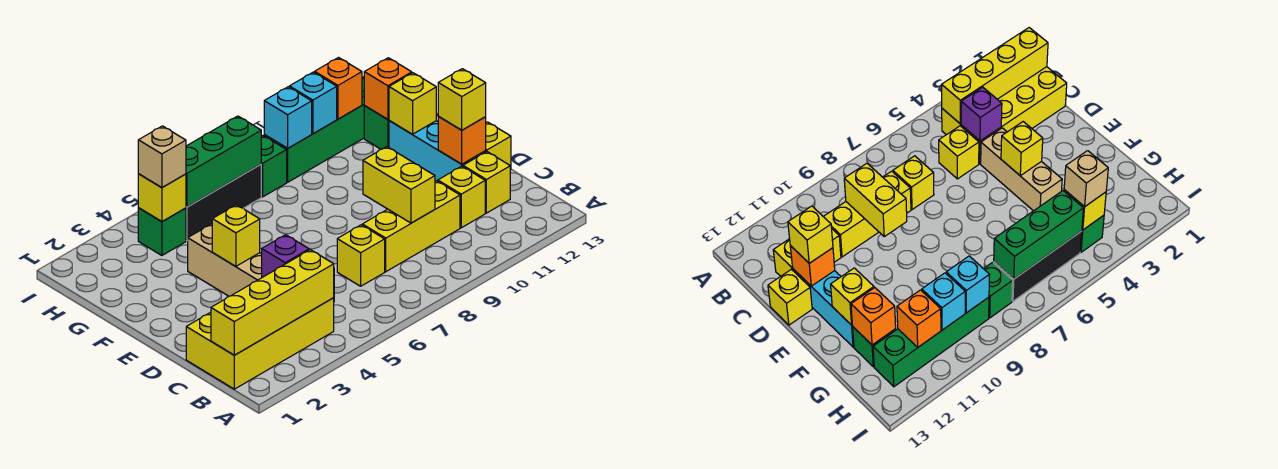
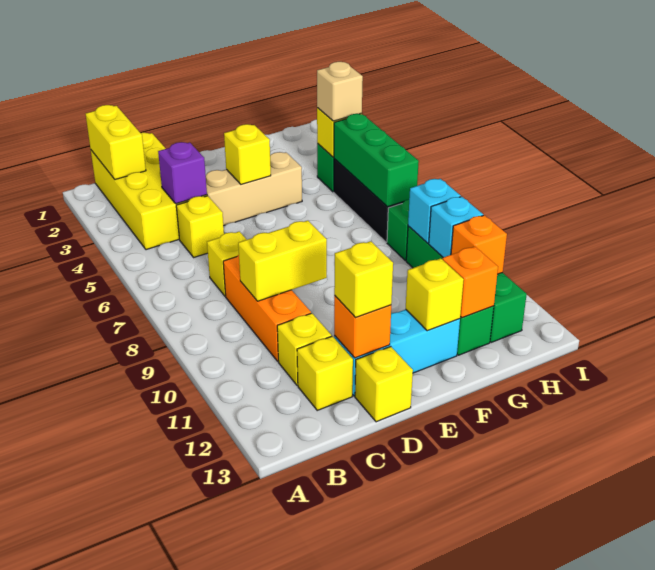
yellow 1x4 brick [211,250,334,355] -> yellow 1x2 brick [86,105,146,179]
yellow 1x3 brick [362,181,460,272] -> orange 1x3 brick [223,255,311,361]

